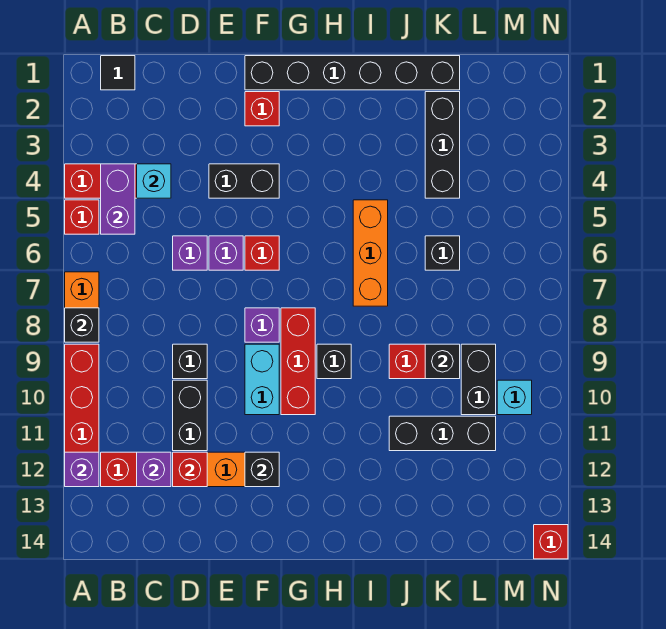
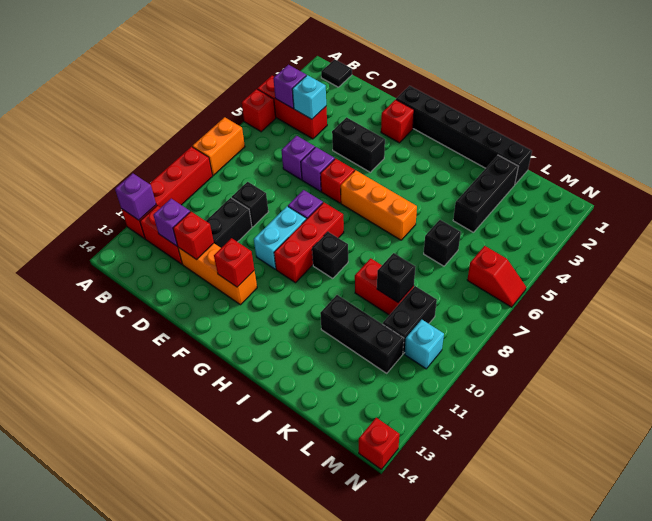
black 1x1 brick [65,308,99,342] -> none
purple 1x2 brick [101,164,135,234] -> purple 1x1 brick [273,65,306,108]
black 1x1 brick [245,452,279,487] -> red 1x1 brick [214,238,254,287]
orange 1x3 brick [353,200,388,306] -> orange 1x3 brick turned to [341,170,417,240]
none -> red 1x2 slope [467,246,526,307]

